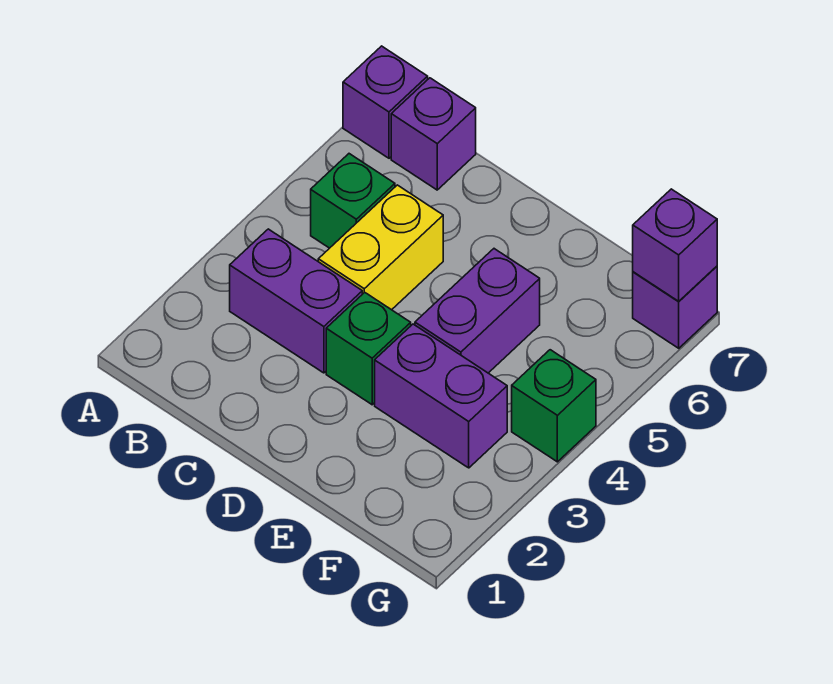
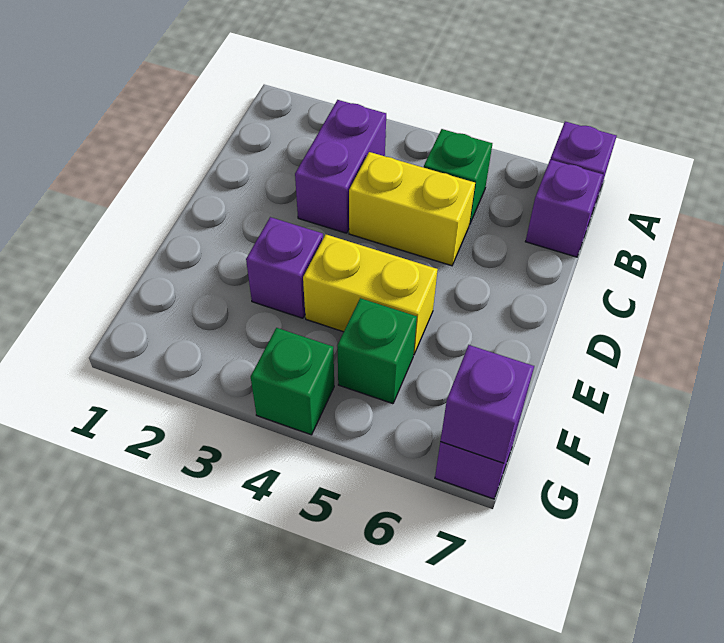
green 1x1 brick [326,292,411,405] -> green 1x1 brick moved to [337,298,417,404]
purple 1x2 brick [375,324,507,468] -> purple 1x1 brick [246,217,323,318]
purple 1x2 brick [415,249,540,373] -> yellow 1x2 brick [303,234,438,355]

